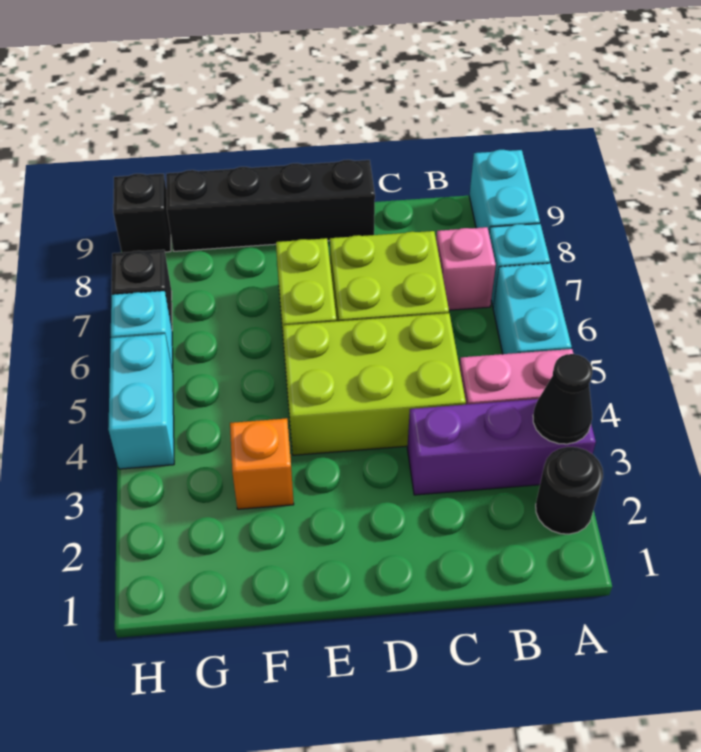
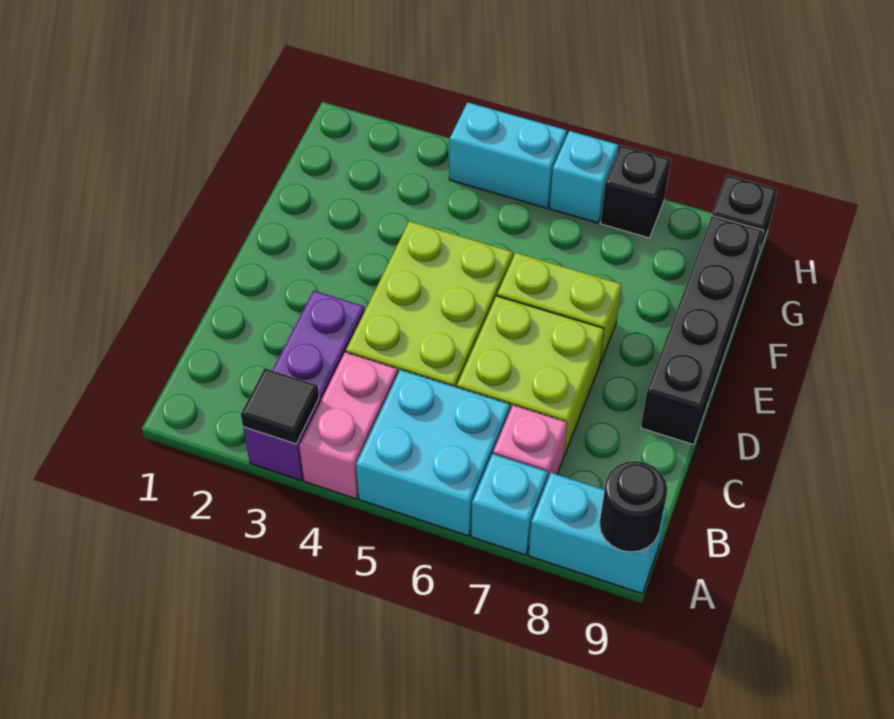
black 1x1 round brick [536,447,603,534] -> black 1x1 round brick moved to [599,461,668,552]
black 1x1 cone [533,354,592,444] -> black 1x1 tile [241,368,319,444]
cyan 1x2 brick [493,263,572,354] -> cyan 2x2 brick [356,370,510,536]
orange 1x1 brick [230,418,294,509] -> none

